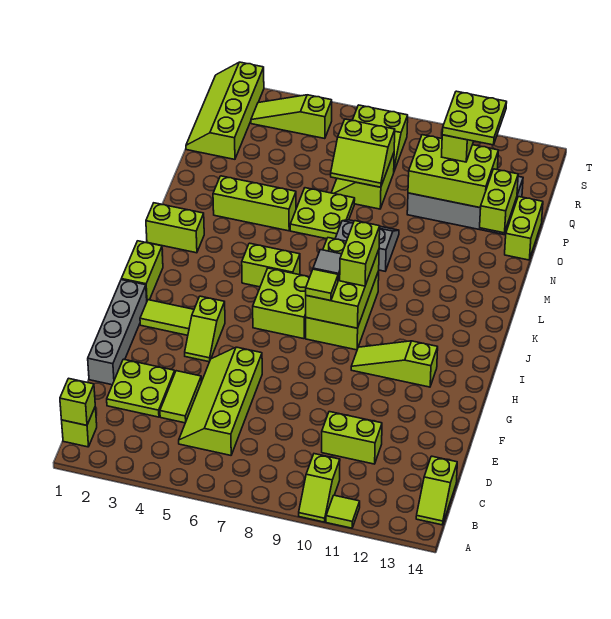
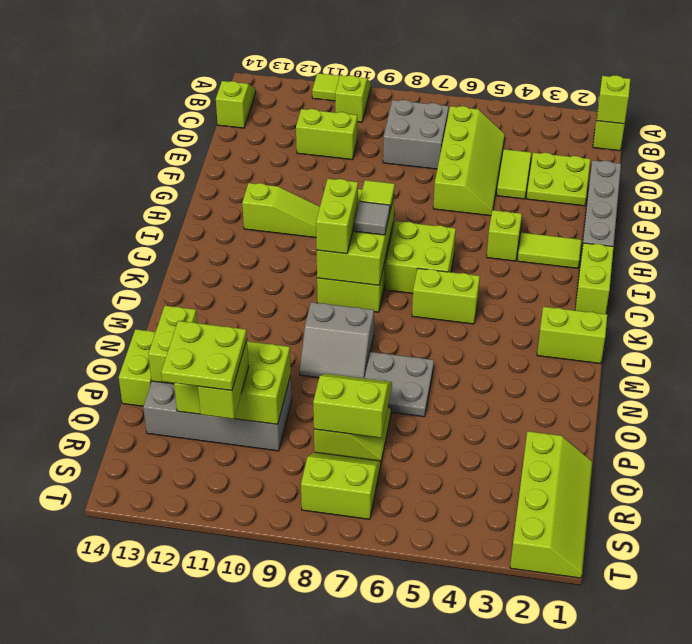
none -> grey 2x2 brick [383,100,449,169]
lime 1x3 brick [213,176,296,231] -> none
lime 2x2 plate [290,188,355,239] -> grey 2x2 plate [365,352,434,417]
lime 1x3 slope [251,95,332,139] -> none

